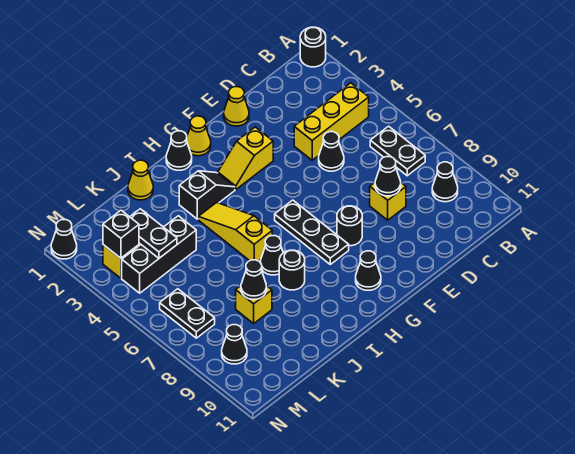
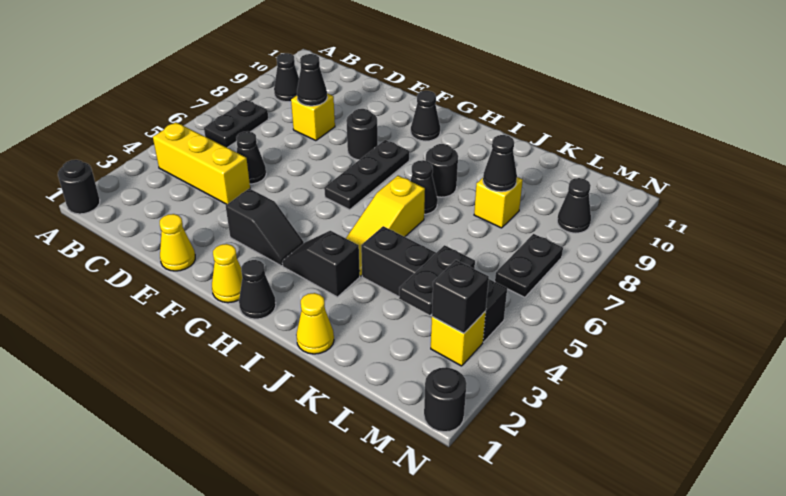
yellow 1x2 slope [218,127,273,190] -> black 1x2 slope [226,188,304,266]
black 1x3 brick [122,216,196,293] -> black 1x4 brick [361,226,507,342]
black 1x1 cone [51,220,77,259] -> black 1x1 round brick [424,367,467,432]

